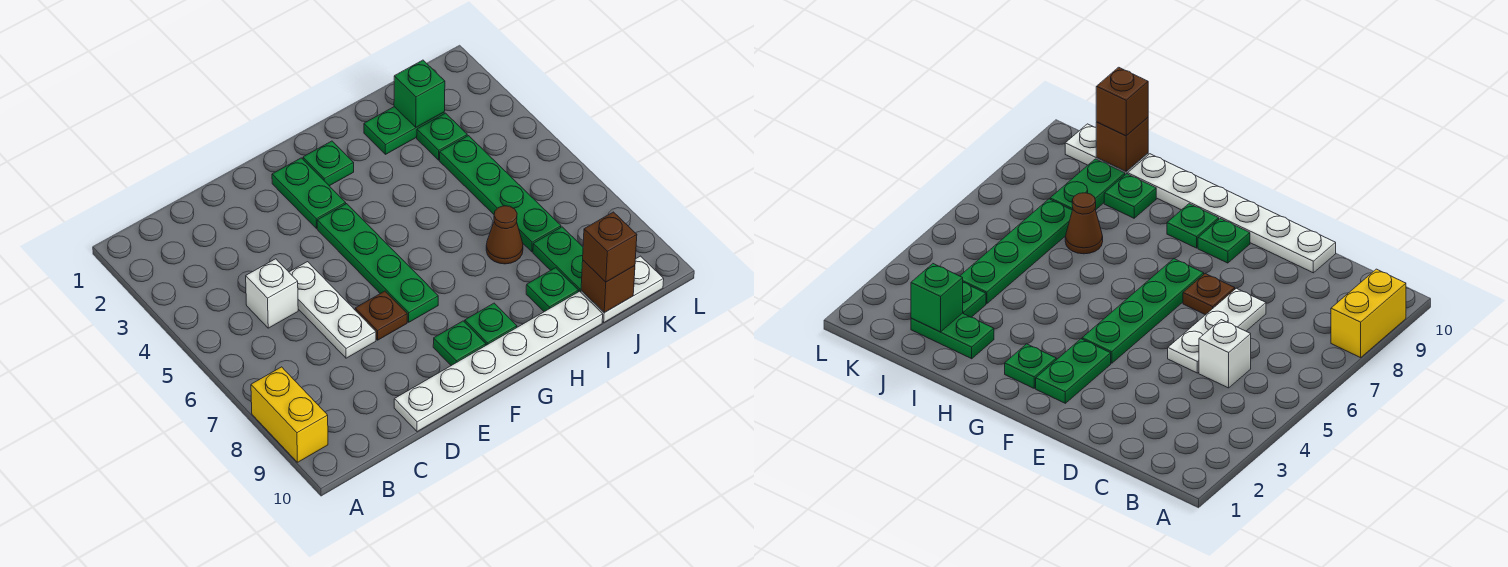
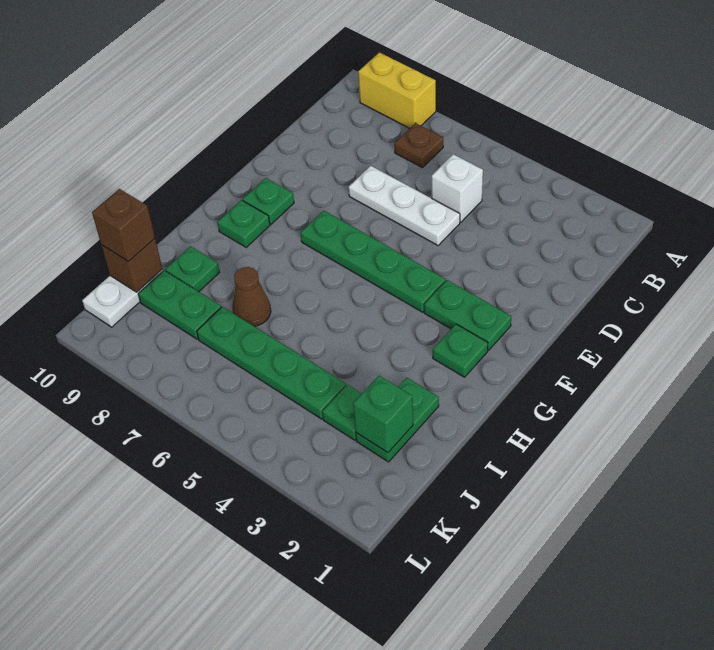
white 1x6 plate [394,291,603,432] -> none
brown 1x1 plate [355,291,407,340] -> brown 1x1 plate moved to [394,123,443,168]

